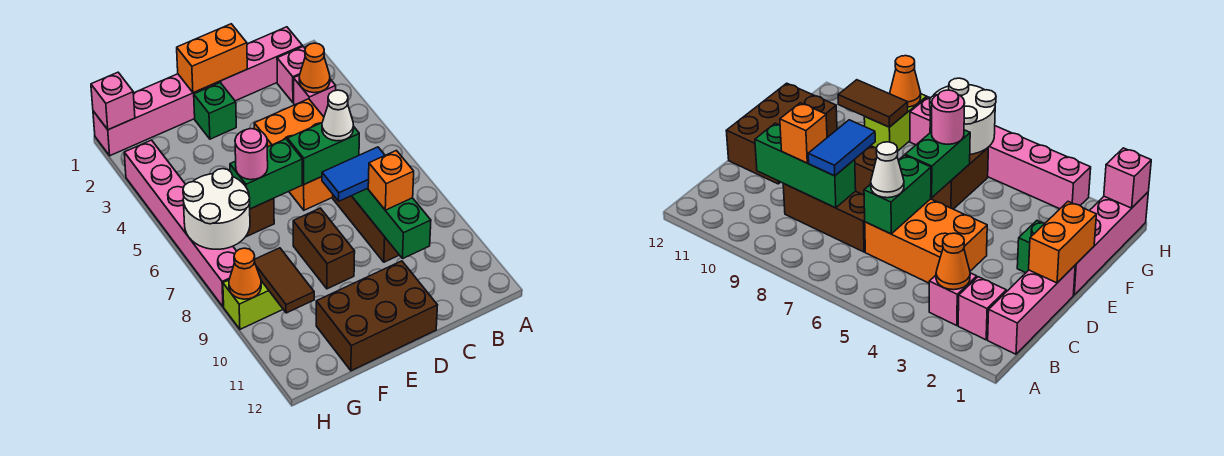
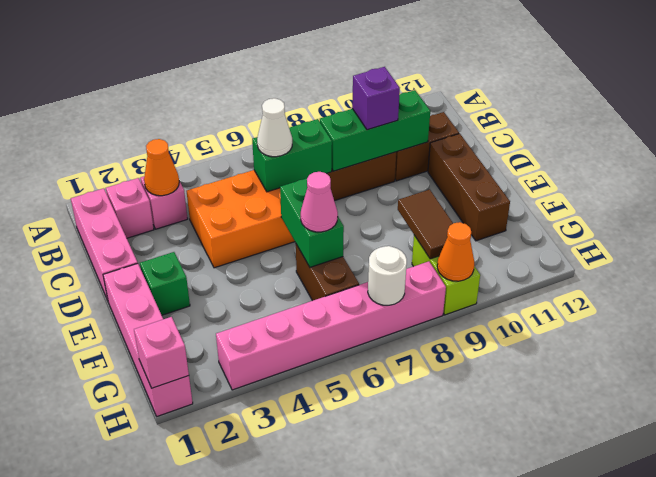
green 1x2 brick [287,123,359,184] -> green 1x2 brick turned to [252,119,332,192]
blue 1x2 tile [322,147,385,201] -> none
orange 1x1 brick [368,151,414,210] -> purple 1x1 brick [352,67,400,130]
orange 1x2 brick [177,24,247,93] -> none
brown 2x3 brick [316,261,438,371] -> brown 1x3 brick [428,134,510,241]
brown 1x2 brick [293,208,355,289] -> brown 1x2 brick moved to [395,112,459,181]
pink 1x1 round brick [235,129,268,180] -> pink 1x1 cone [301,172,338,232]
white 2x2 round brick [183,169,250,249] -> white 1x1 round brick [368,246,407,305]
brown 1x2 tile [255,248,314,313] -> brown 1x2 tile turned to [398,189,453,259]

